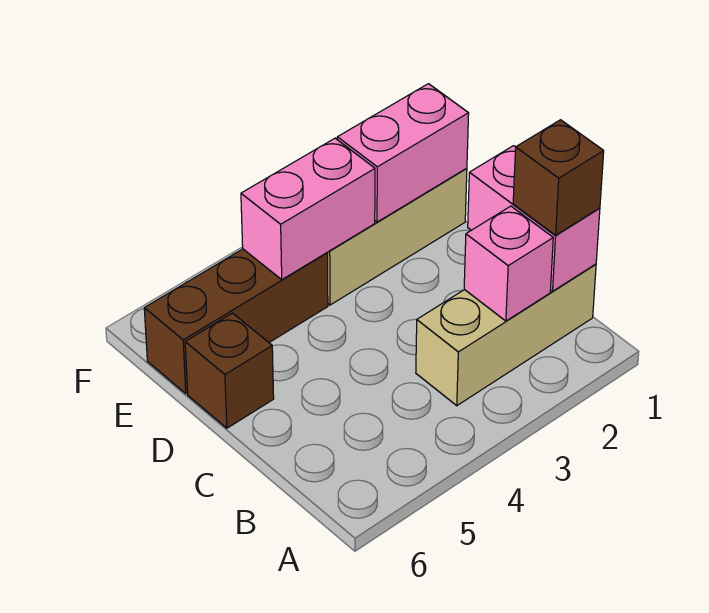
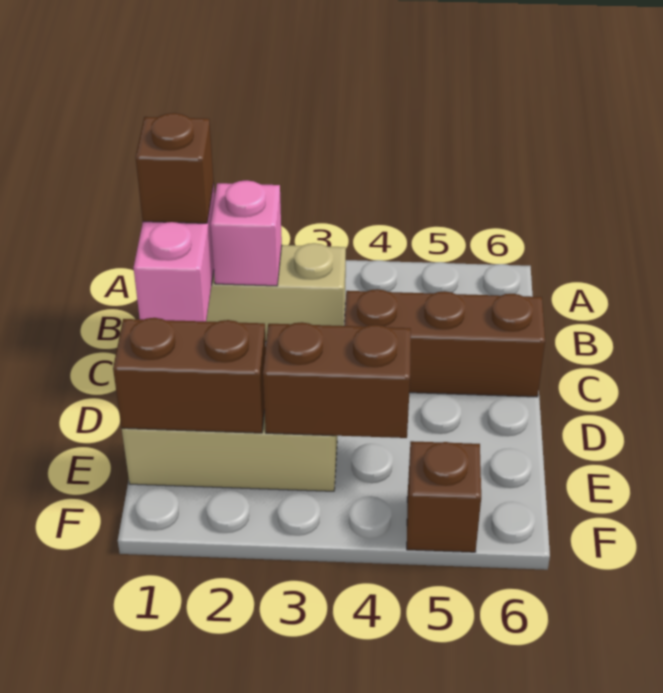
brown 1x1 brick [185,313,274,428] -> brown 1x1 brick moved to [407,441,481,552]
pink 1x2 brick [337,84,469,222] -> brown 1x2 brick [113,318,266,433]
pink 1x2 brick [241,138,375,280] -> brown 1x2 brick [263,322,411,438]
brown 1x3 brick [144,249,328,393] -> brown 1x3 brick moved to [344,289,545,397]

